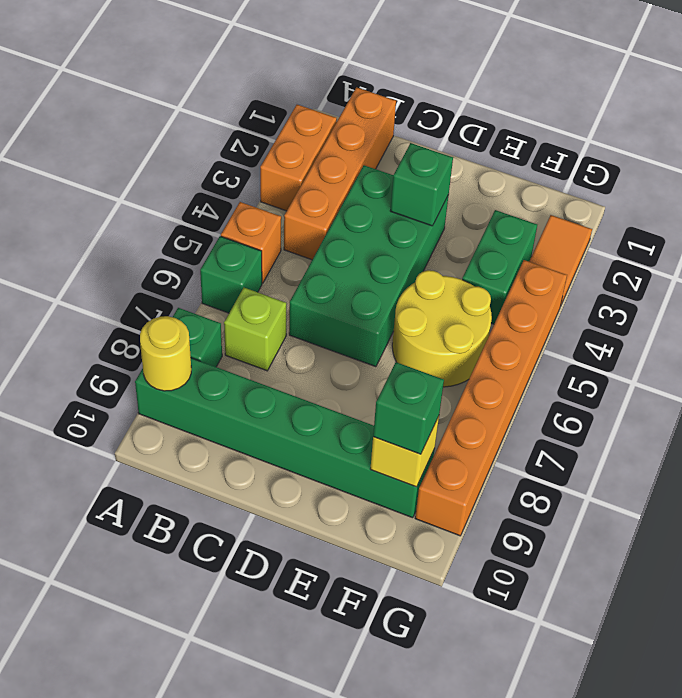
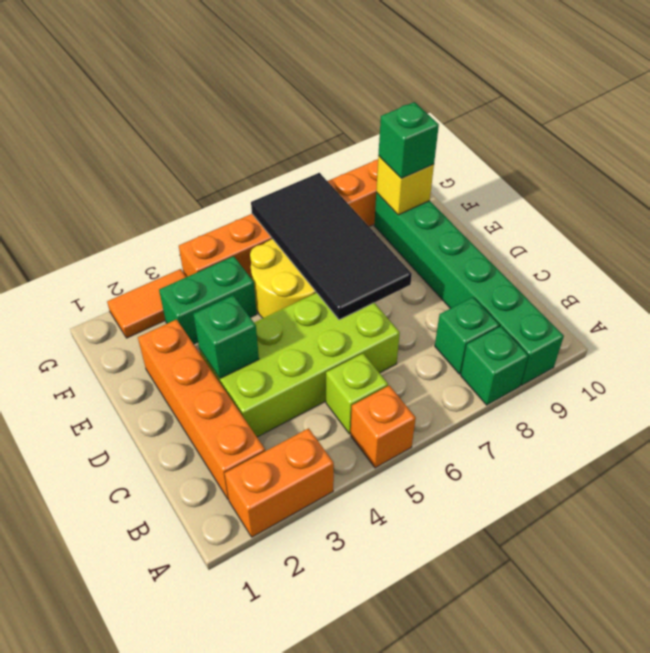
green 1x1 brick [200,236,262,313] -> green 1x1 brick moved to [435,297,500,374]
yellow 1x1 round brick [140,316,191,391] -> none
orange 1x4 brick [284,87,396,260] -> orange 1x4 brick turned to [138,319,265,500]
lime 1x1 brick [224,288,286,371] -> lime 1x1 brick moved to [326,354,388,434]
green 2x4 brick [289,165,449,367] -> lime 2x4 brick [199,293,400,437]
none -> black 2x4 tile [251,173,412,320]

